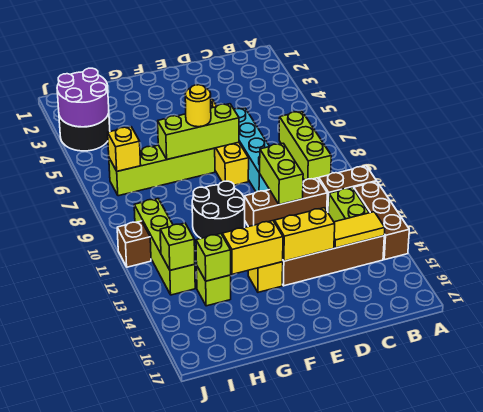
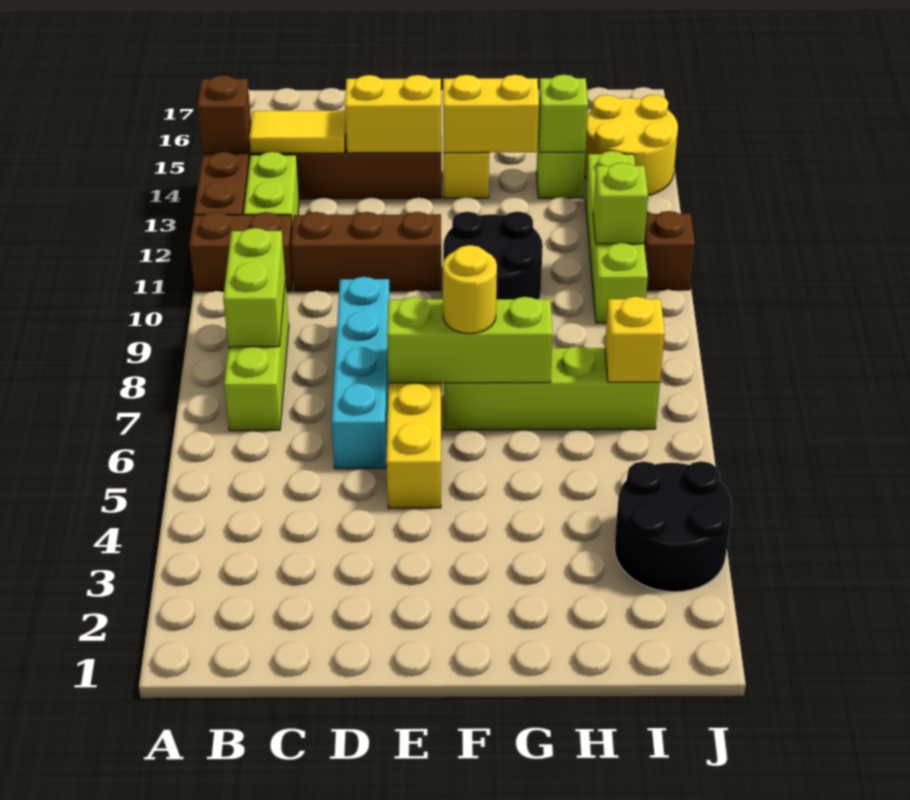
none -> brown 1x1 brick [197,75,251,153]
lime 1x2 brick [260,143,303,205] -> lime 1x2 brick moved to [223,228,285,347]
purple 2x2 round brick [57,68,109,127] -> none
lime 1x1 brick [160,223,195,270] -> lime 1x1 brick moved to [593,163,648,244]
none -> yellow 2x2 round brick [584,95,678,196]

